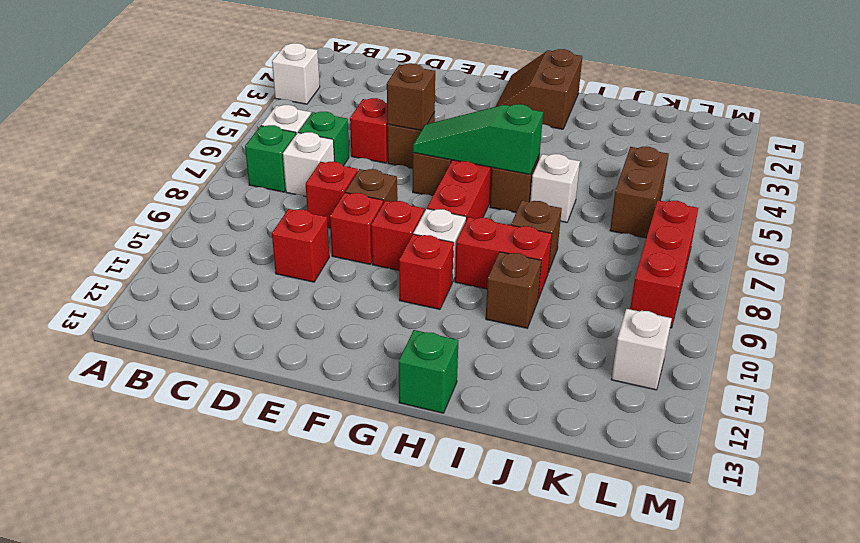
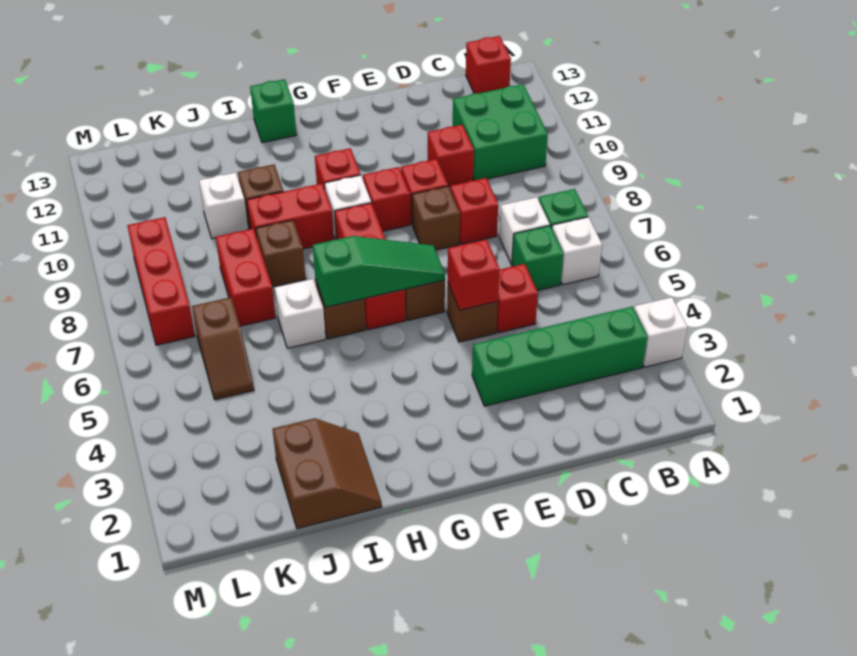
none -> green 1x4 brick [472,307,647,406]
none -> green 2x2 brick [453,84,548,180]
none -> red 1x1 brick [466,36,511,93]
brown 1x1 brick [387,63,435,130] -> red 1x1 brick [448,239,500,310]
brown 2x2 slope [496,49,582,129] -> brown 2x2 slope moved to [273,418,382,529]
none -> red 1x2 brick [216,229,276,326]
brown 1x2 brick [610,147,669,238] -> brown 1x2 slope [192,297,254,400]
white 1x1 brick [611,309,672,390] -> white 1x1 brick moved to [199,172,248,239]

